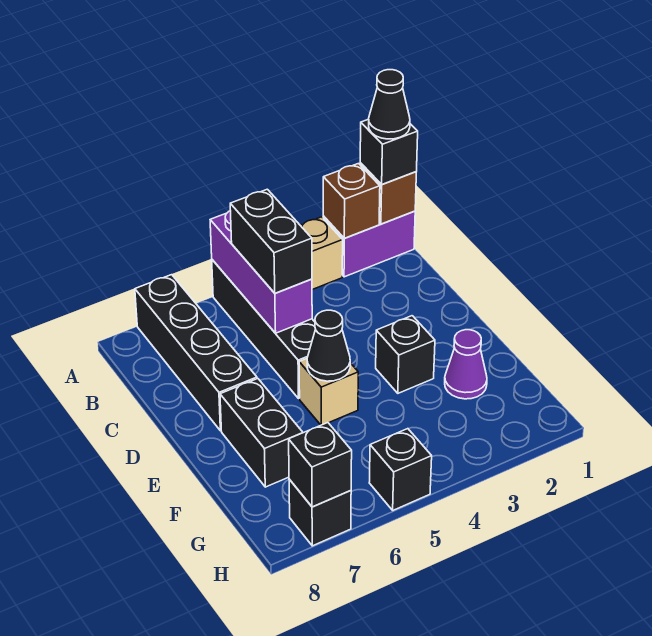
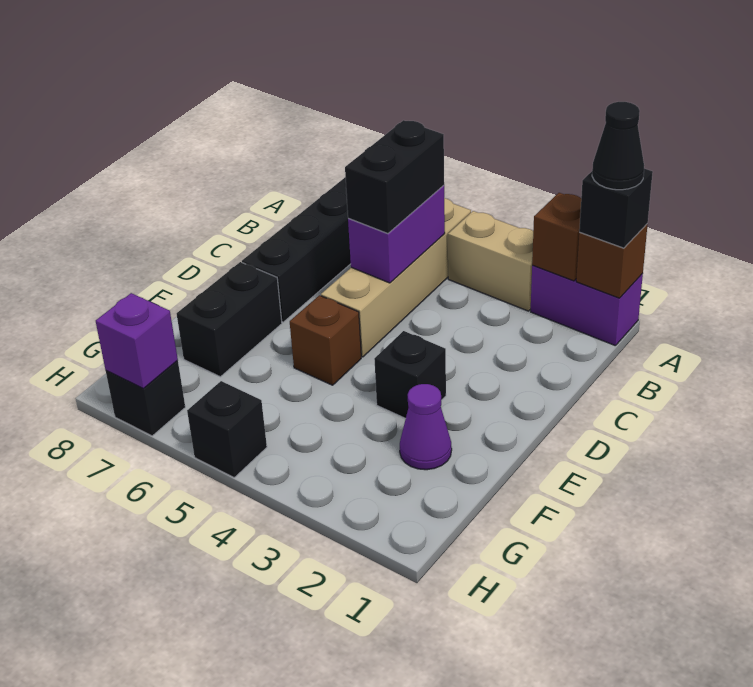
black 1x4 brick [212,260,316,398] -> tan 1x4 brick [321,198,471,357]
purple 1x3 brick [210,211,312,333] -> purple 1x2 brick [348,185,445,283]
tan 1x1 brick [299,359,358,425] -> brown 1x1 brick [290,295,361,385]
black 1x1 cone [307,310,350,381] -> none
black 1x1 brick [289,423,352,507] -> purple 1x1 brick [96,293,178,388]

